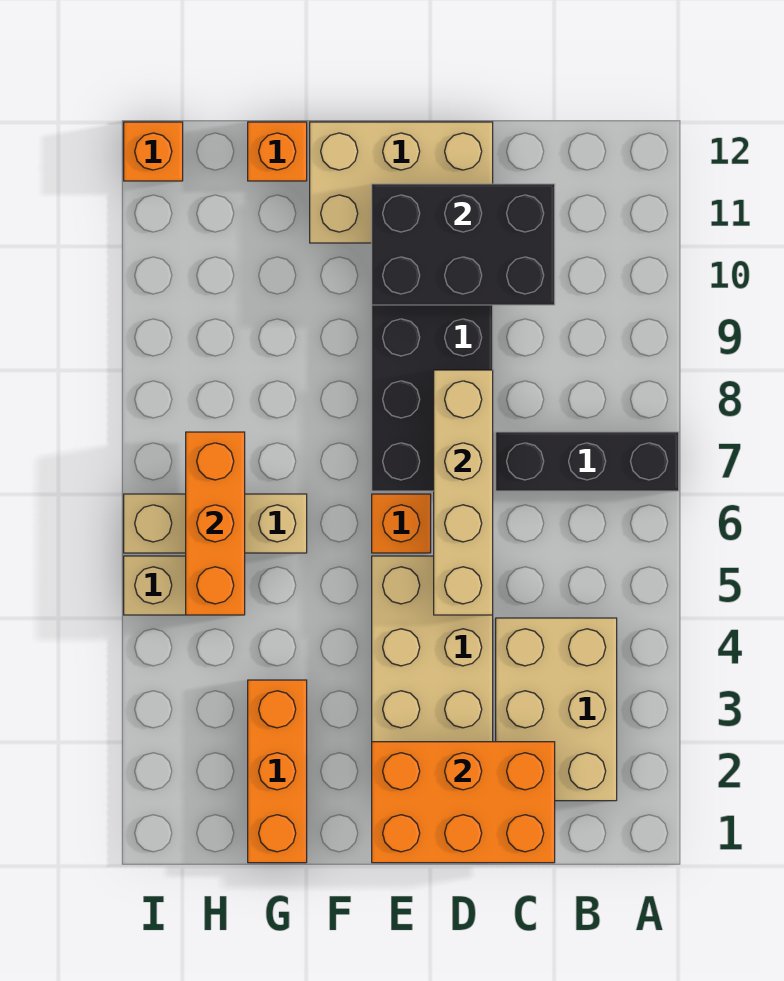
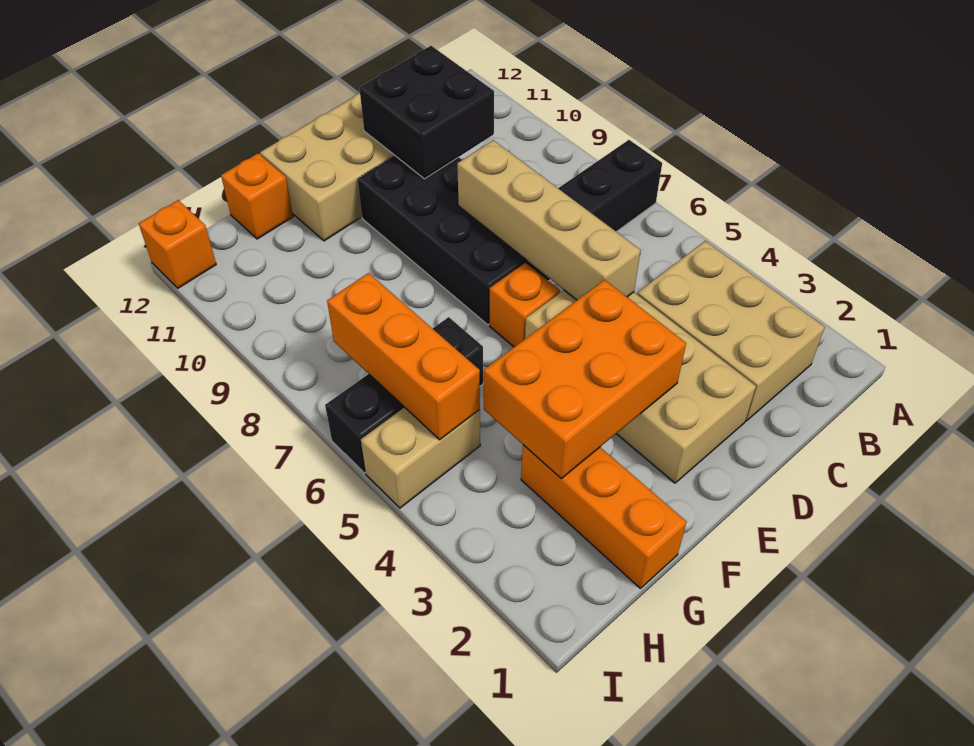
orange 2x3 brick [372,742,555,863] -> orange 2x3 brick moved to [484,280,686,479]
black 2x3 brick [372,184,555,305] -> black 2x2 brick [359,46,494,179]
tan 1x3 brick [124,494,307,553] -> black 1x3 brick [325,317,483,473]

